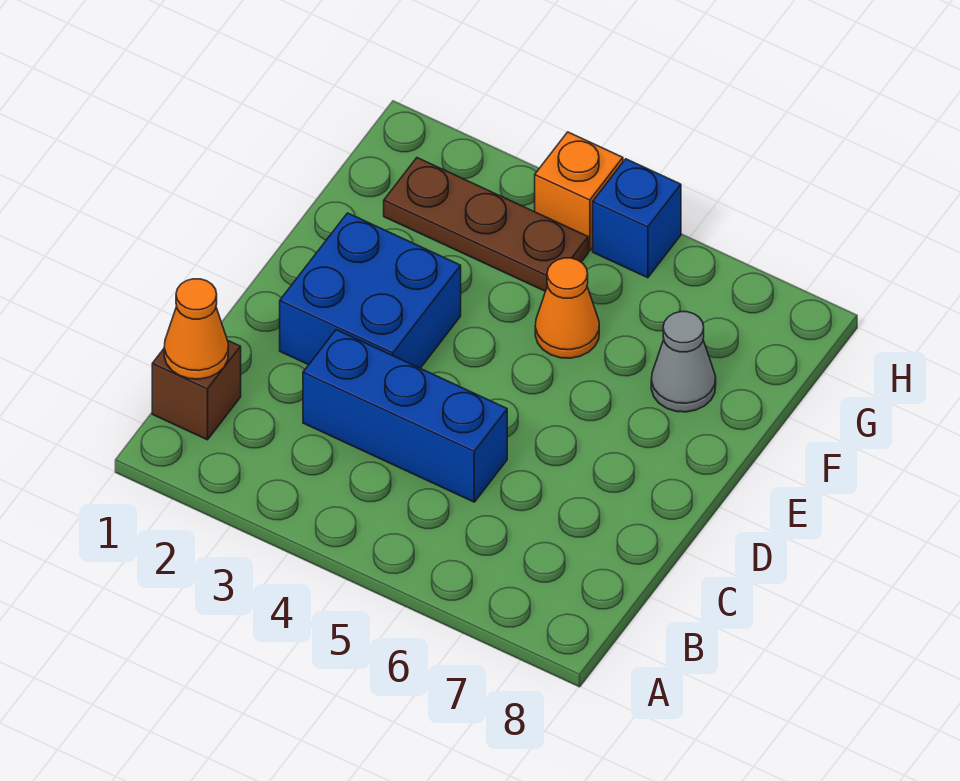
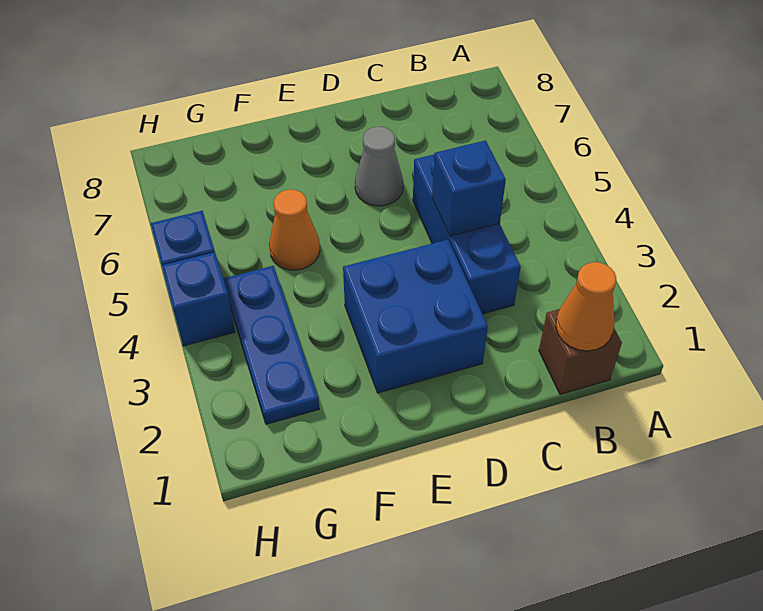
none -> blue 1x1 brick [432,141,506,236]
grey 1x1 cone [651,312,716,412] -> grey 1x1 cone moved to [355,127,403,206]
brown 1x3 plate [384,158,588,291] -> blue 1x3 plate [223,266,319,424]
orange 1x1 brick [535,132,623,251] -> blue 1x1 brick [162,252,235,346]

